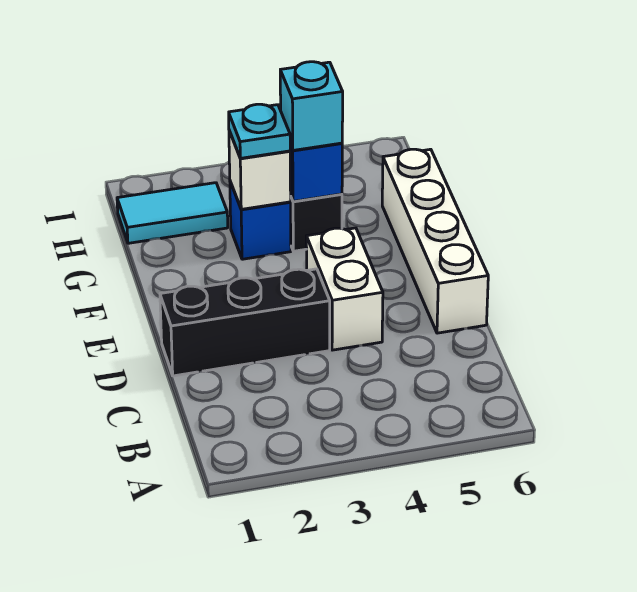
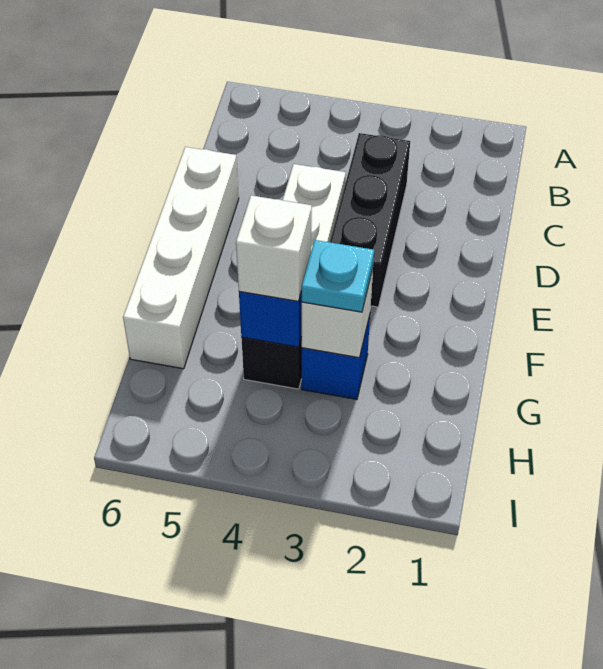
black 1x3 brick [160,269,330,376] -> black 1x3 brick turned to [330,133,410,307]
cyan 1x1 brick [280,62,343,150] -> white 1x1 brick [236,195,312,302]
cyan 1x2 tile [117,183,228,243] -> none

